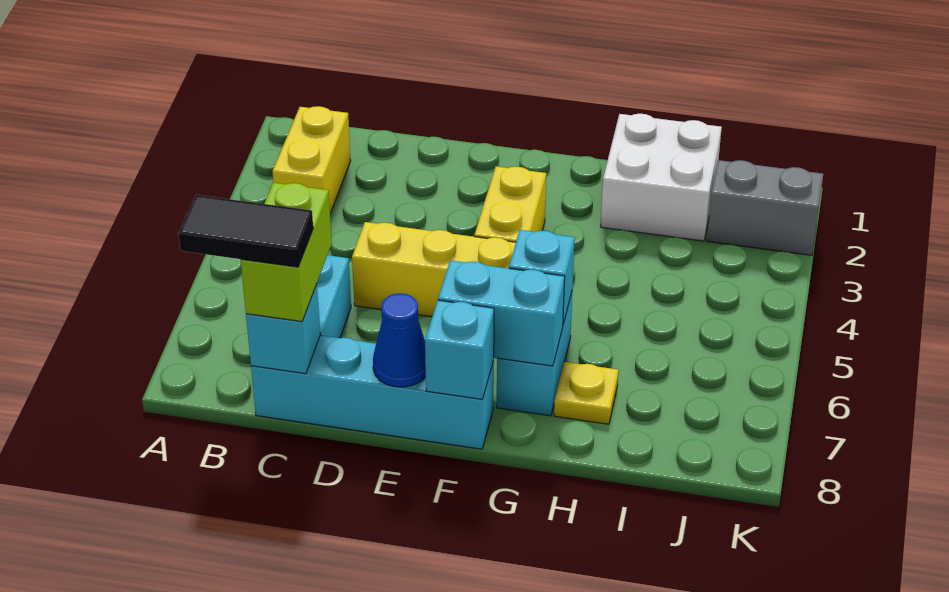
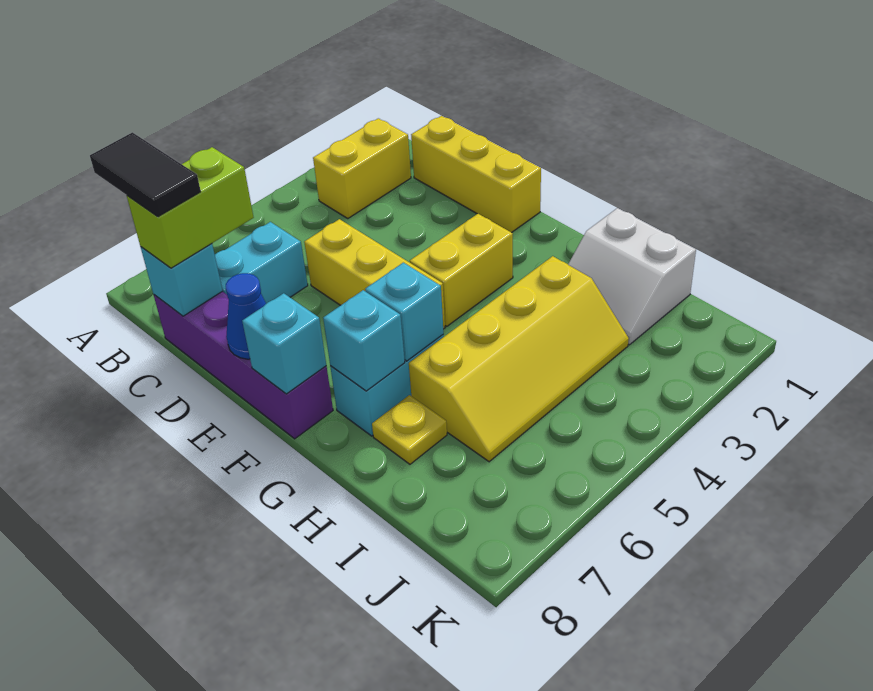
none -> yellow 1x3 brick [411,116,541,233]
cyan 1x4 brick [251,335,494,449] -> purple 1x4 brick [154,291,333,439]
cyan 1x2 brick [438,260,565,366] -> cyan 1x1 brick [323,290,405,391]
white 2x2 brick [601,114,722,241] -> white 2x2 slope [568,208,696,345]
none -> yellow 2x4 slope [409,256,629,462]
grey 1x2 brick [707,160,823,255] -> none

